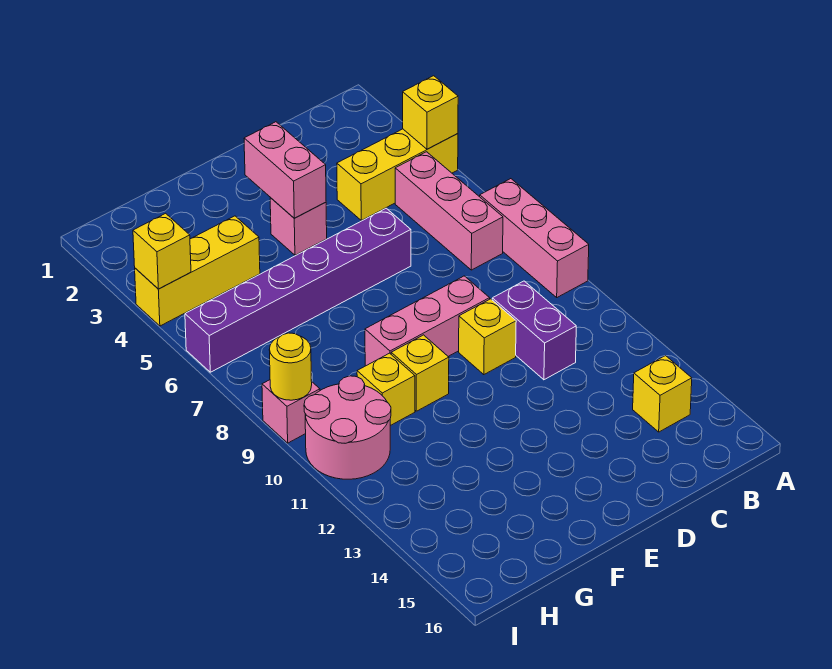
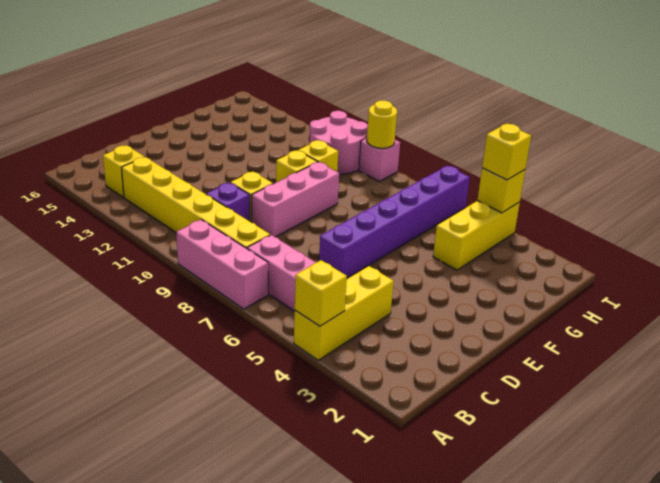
none -> yellow 1x6 brick [122,157,270,248]
purple 1x2 brick [492,281,576,380] -> purple 1x1 brick [206,183,250,221]
pink 1x2 brick [244,122,326,218] -> none
pink 1x1 brick [270,198,327,255] -> none
none -> yellow 1x1 brick [482,124,531,180]

